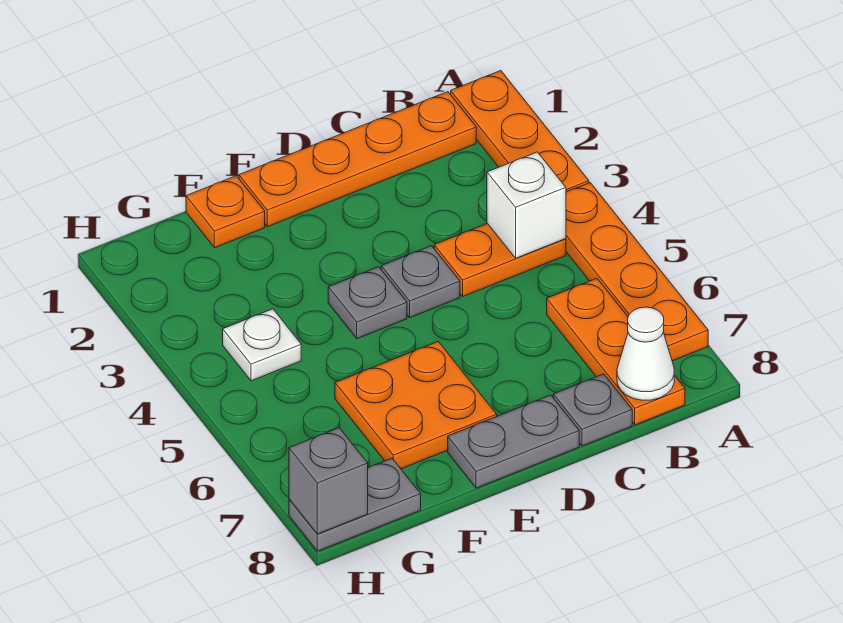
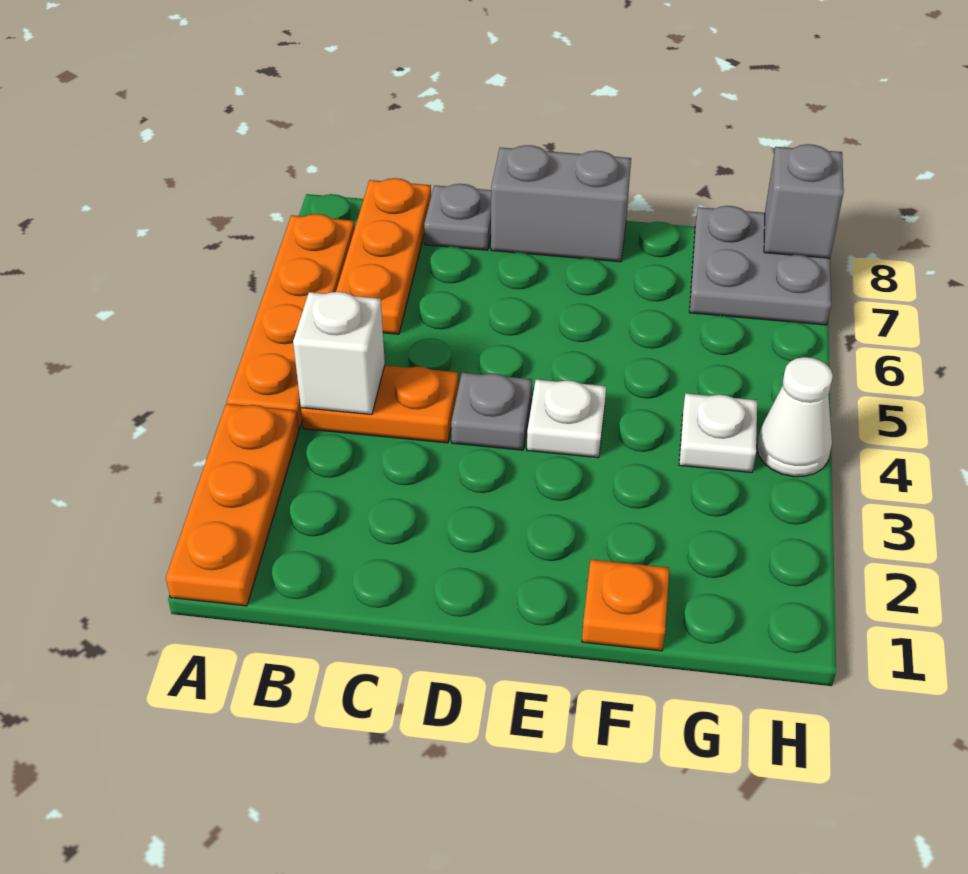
orange 1x4 plate [239,92,476,227] -> none
white 1x1 cone [617,307,674,400] -> white 1x1 cone moved to [757,357,833,477]
grey 1x2 plate [448,395,579,488] -> grey 1x2 brick [491,145,631,262]
grey 1x1 plate [328,267,407,339] -> white 1x1 plate [527,380,606,458]
orange 2x2 plate [335,342,497,469] -> none
grey 1x2 plate [289,458,421,551] -> grey 2x2 plate [689,206,831,325]

